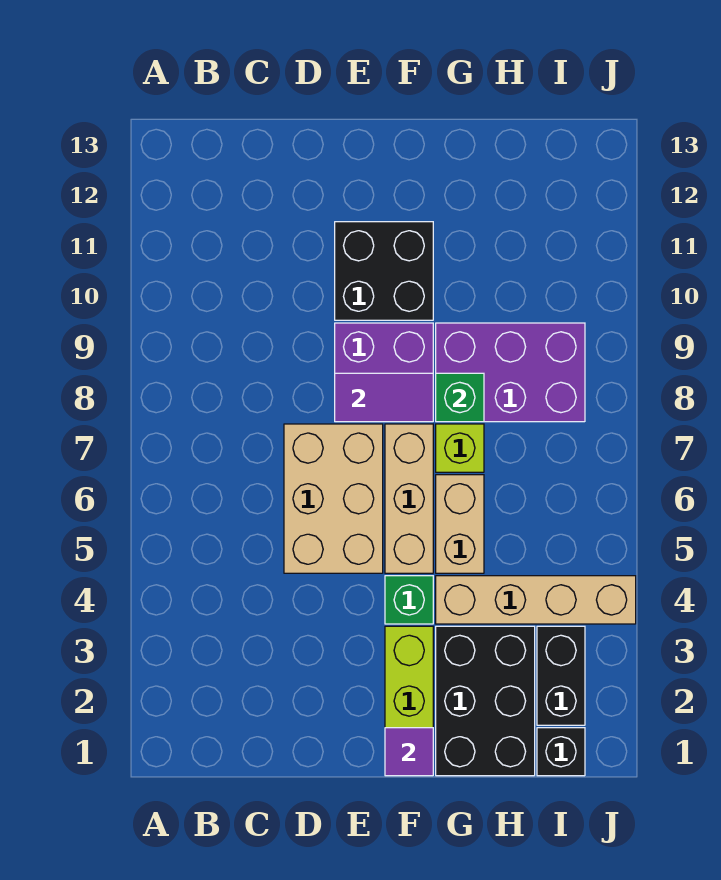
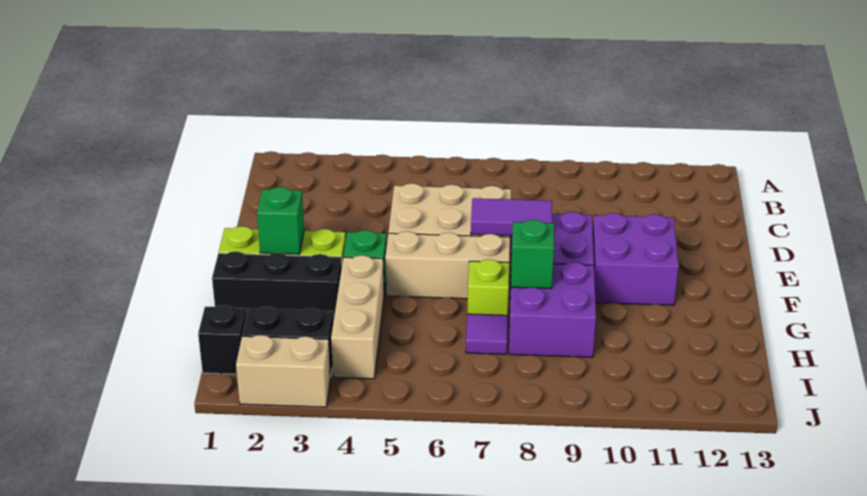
purple 1x2 tile [335,373,433,422] -> purple 1x2 tile turned to [471,198,552,235]
black 2x2 brick [335,222,433,320] -> purple 2x2 brick [593,213,679,305]
purple 1x1 tile [385,728,433,776] -> purple 1x1 tile moved to [466,314,508,354]
none -> green 1x1 brick [257,187,304,254]
black 2x3 brick [436,626,535,776] -> black 1x3 brick [212,251,342,319]
tan 1x4 brick [436,576,636,624] -> tan 1x3 brick [331,255,384,379]
tan 1x2 brick [436,475,484,573] -> tan 1x2 brick moved to [236,335,331,407]
purple 2x3 brick [436,323,585,422] -> purple 2x2 brick [509,262,596,357]

